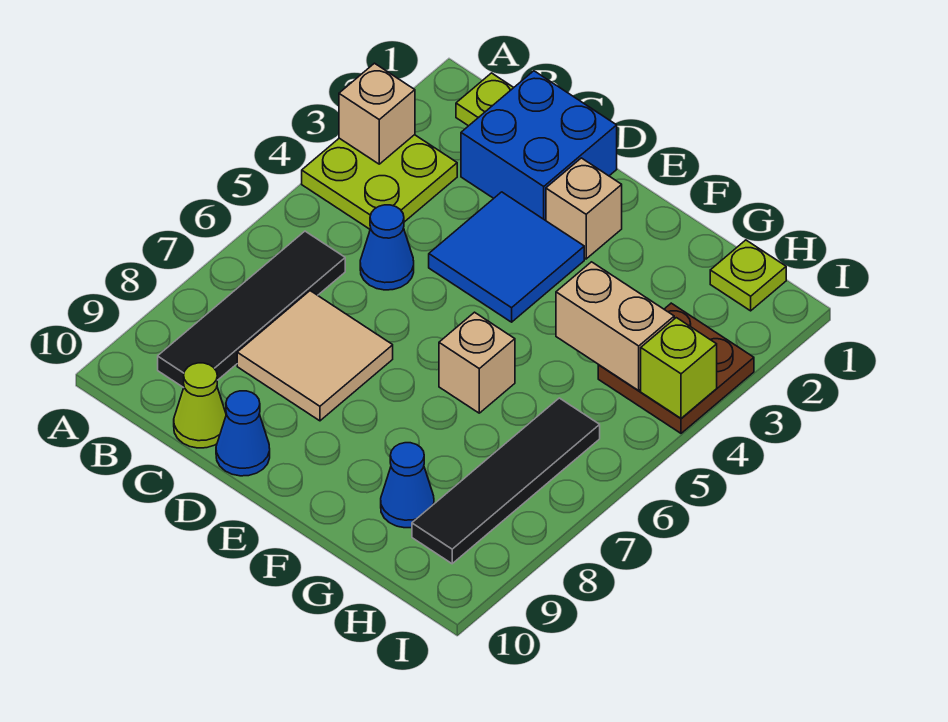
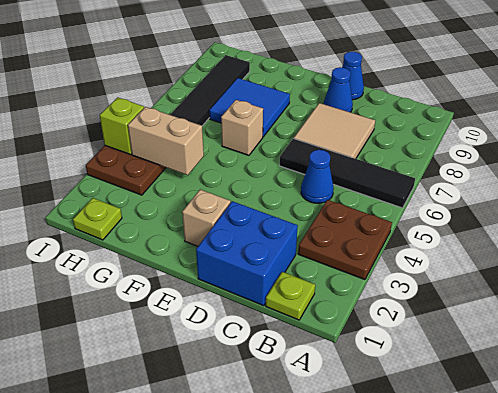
lime 2x2 plate [302,135,457,229] -> brown 2x2 plate [298,200,392,280]
tan 1x1 brick [339,63,415,164] -> none
black 1x4 tile [158,231,345,388] -> black 1x4 tile turned to [280,138,415,208]
lime 1x1 cone [174,363,226,448] -> none
blue 2x2 tile [429,192,584,322] -> blue 2x2 tile moved to [209,78,290,137]
blue 1x1 cone [381,443,434,528] -> blue 1x1 cone moved to [324,67,353,112]

